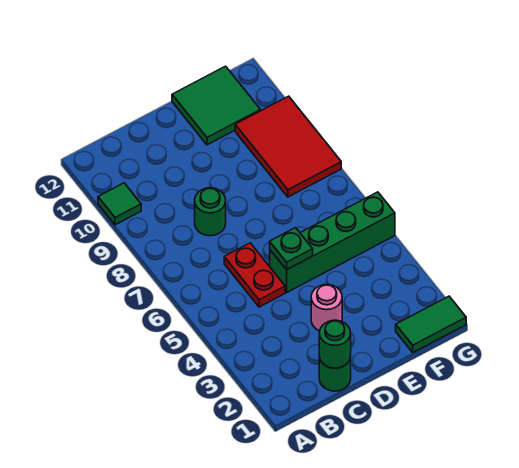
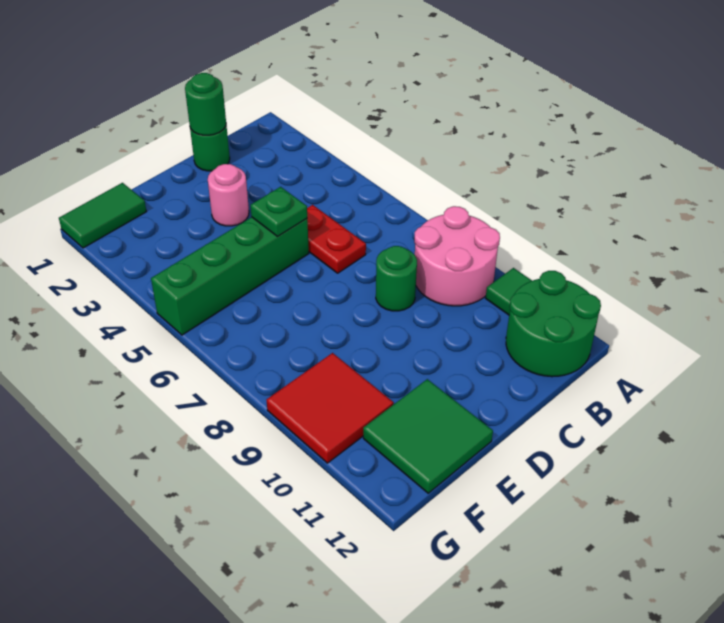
none -> pink 2x2 round brick [414,206,500,306]
none -> green 2x2 round brick [506,271,601,377]
red 2x3 tile [235,96,341,197] -> red 2x2 tile [267,353,394,463]

